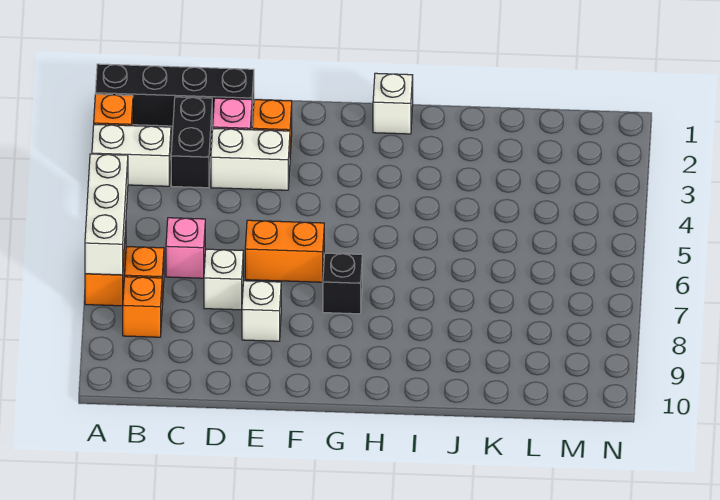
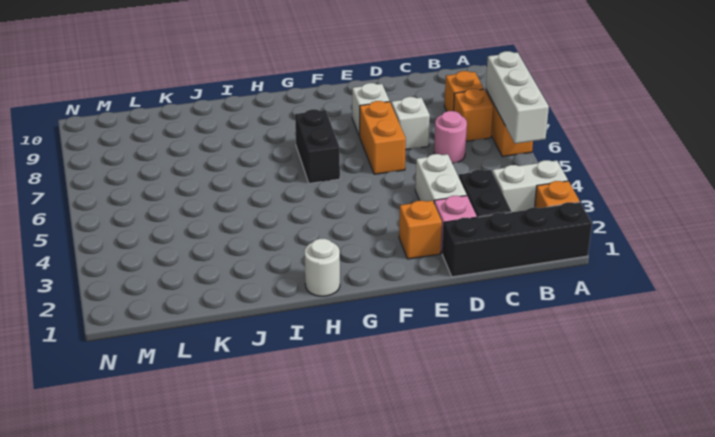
pink 1x1 brick [166,218,205,278] -> pink 1x1 round brick [434,111,467,163]
white 1x2 brick [211,128,290,190] -> white 1x2 brick turned to [415,154,467,202]
orange 1x2 brick [245,220,324,282] -> orange 1x2 brick turned to [360,101,406,174]
black 1x1 brick [323,253,362,314] -> black 1x2 brick [295,109,340,183]
white 1x1 brick [373,73,413,134] -> white 1x1 round brick [304,239,340,296]

